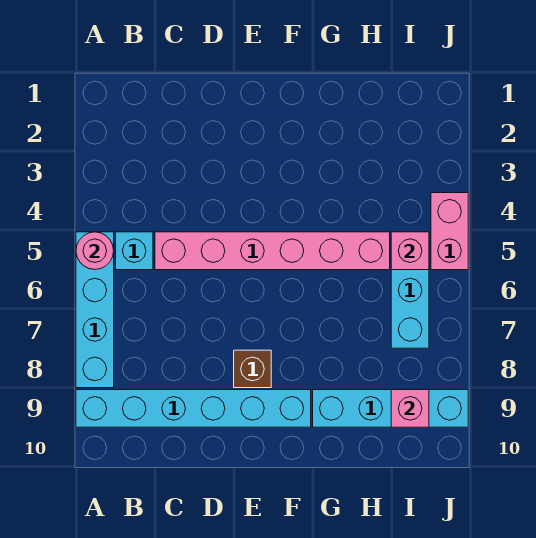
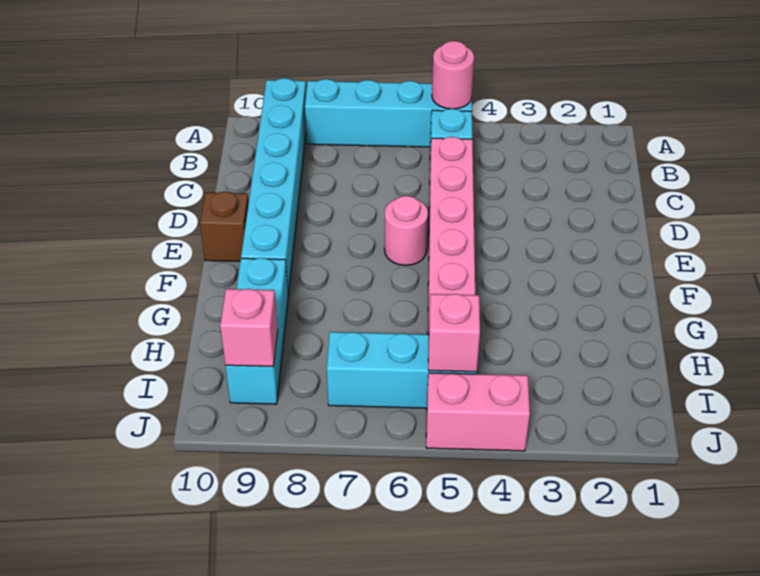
none -> pink 1x1 round brick [384,196,428,265]
brown 1x1 brick [234,350,271,388] -> brown 1x1 brick moved to [200,192,249,261]
cyan 1x4 brick [313,390,468,427] -> cyan 1x3 brick [226,258,288,404]

